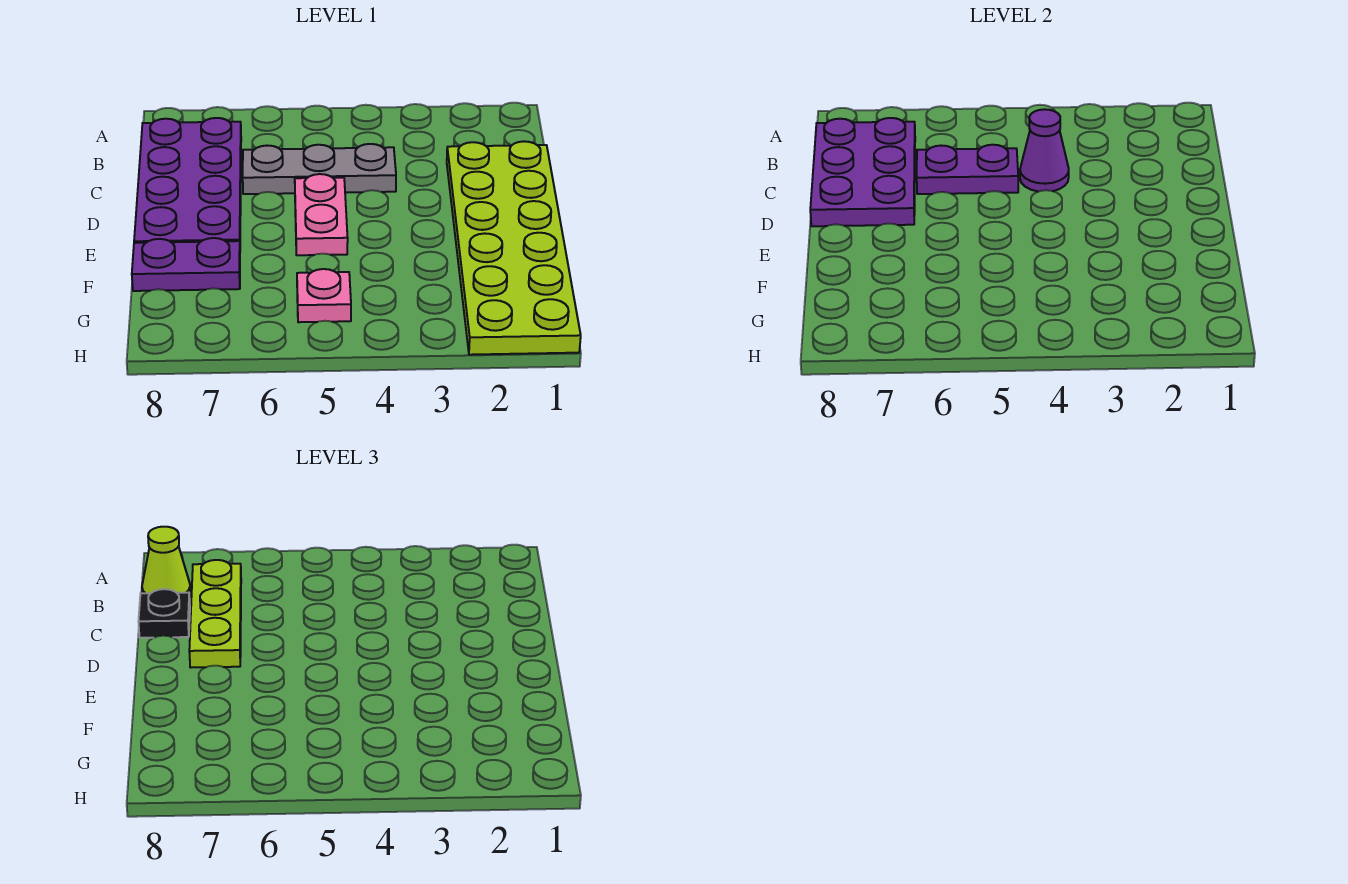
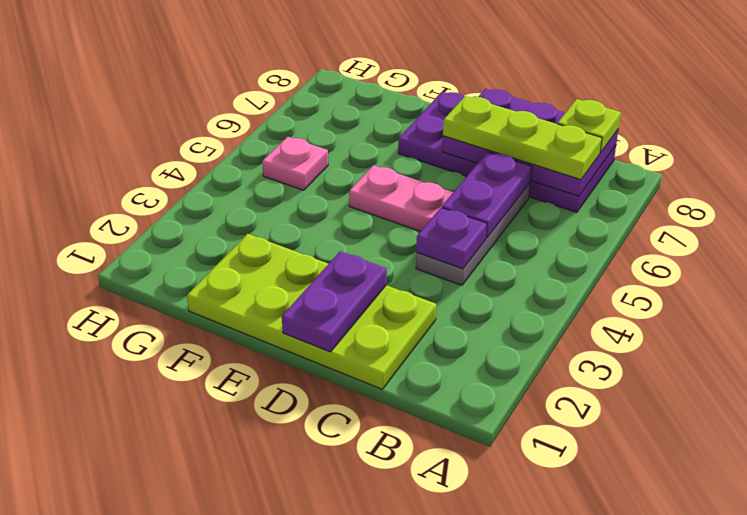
lime 1x1 cone [142,527,191,597] -> lime 1x1 plate [558,99,621,153]
lime 2x6 plate [447,141,581,355] -> lime 2x4 plate [187,234,436,389]
purple 1x1 cone [1020,109,1069,192] -> purple 1x1 plate [416,208,487,269]
black 1x1 plate [138,589,190,638] -> none
purple 1x2 plate [132,238,240,291] -> purple 1x2 plate moved to [282,251,387,352]

